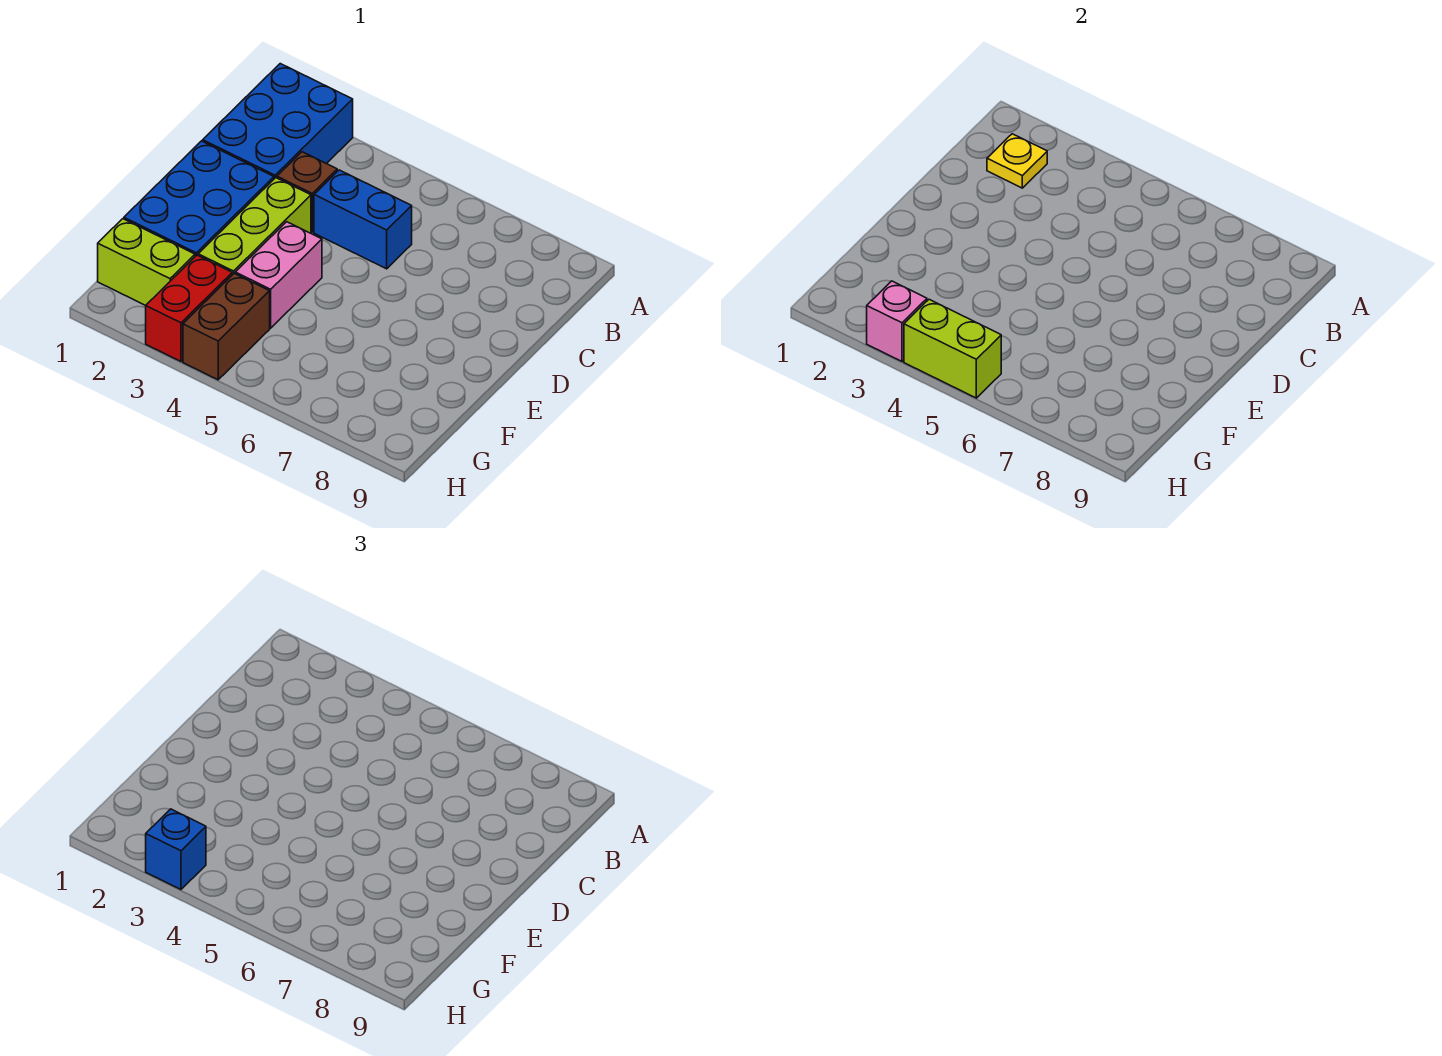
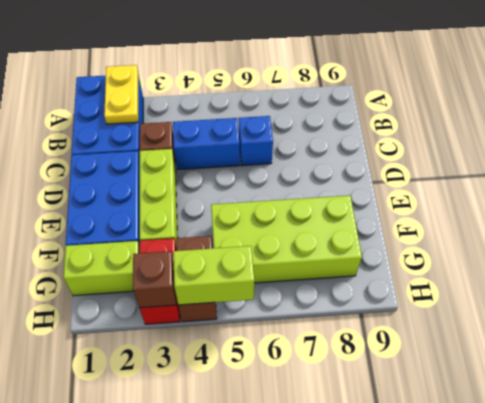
yellow 1x1 plate [987,134,1047,188] -> yellow 1x2 plate [104,65,138,124]
pink 1x2 brick [235,222,322,328] -> none
none -> lime 2x4 brick [211,195,362,283]
pink 1x1 brick [867,281,927,361] -> brown 1x1 brick [133,251,176,308]
blue 1x1 brick [146,809,206,889] -> blue 1x1 brick moved to [239,116,273,166]

